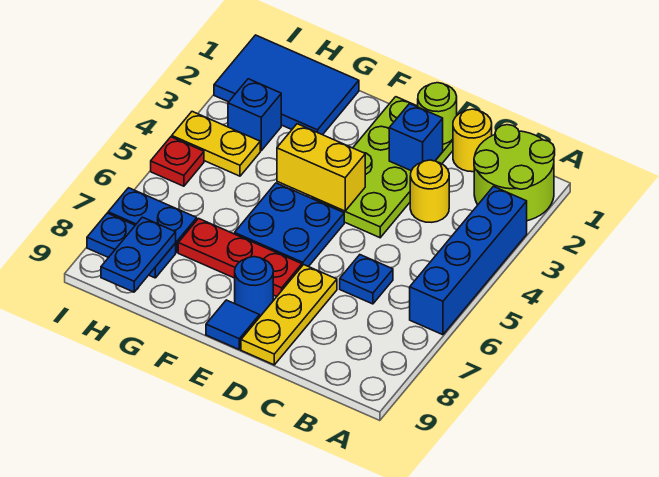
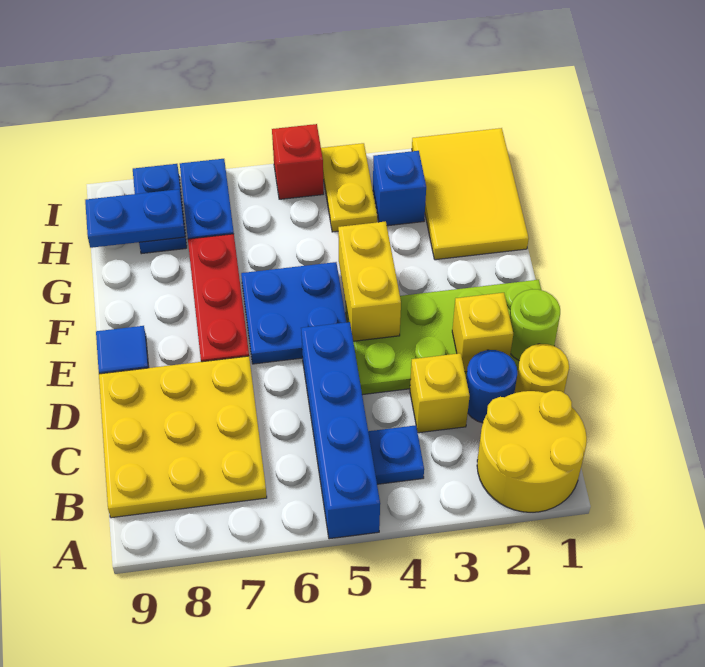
lime 2x2 round brick [474,125,555,221] -> yellow 2x2 round brick [477,390,587,512]
blue 1x4 brick [410,186,527,335] -> blue 1x4 brick turned to [301,322,380,539]
yellow 1x1 round brick [410,160,449,222] -> yellow 1x1 brick [410,353,470,433]
blue 1x1 plate [340,255,393,304] -> blue 1x1 plate moved to [368,425,424,484]
blue 1x1 brick [389,103,443,171] -> yellow 1x1 brick [452,293,513,372]
yellow 1x3 plate [241,265,337,365] -> yellow 3x3 plate [99,356,267,518]
blue 1x1 round brick [235,257,273,316] -> blue 1x1 round brick moved to [466,350,517,423]
blue 2x3 tile [214,35,359,135] -> yellow 2x3 tile [412,128,529,260]
red 1x1 plate [151,137,204,186] -> red 1x1 brick [272,124,324,199]

